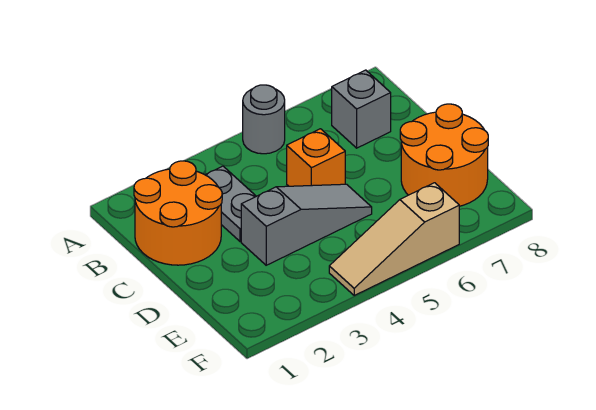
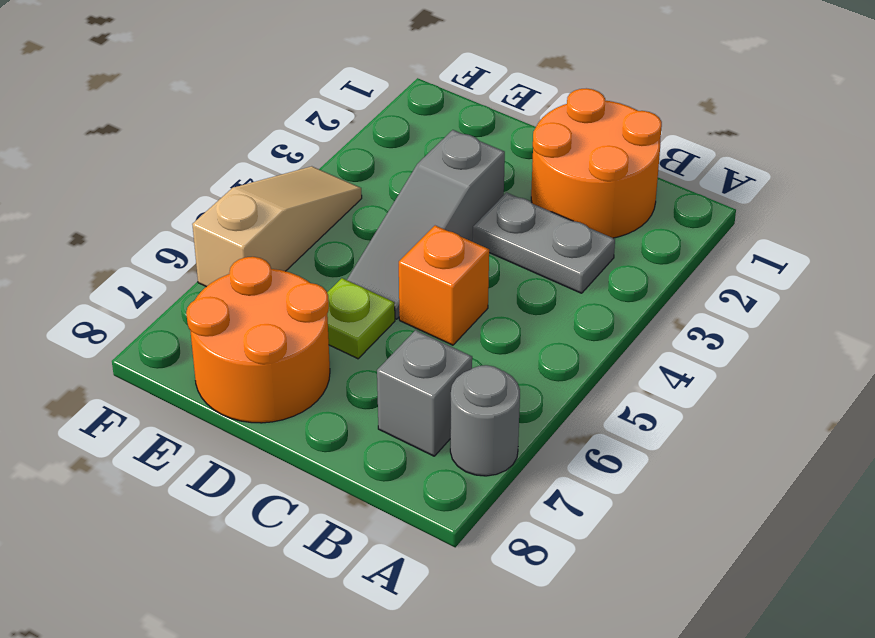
grey 1x1 round brick [243,85,285,154] -> grey 1x1 round brick moved to [450,365,520,476]
none -> lime 1x1 plate [327,278,395,359]

